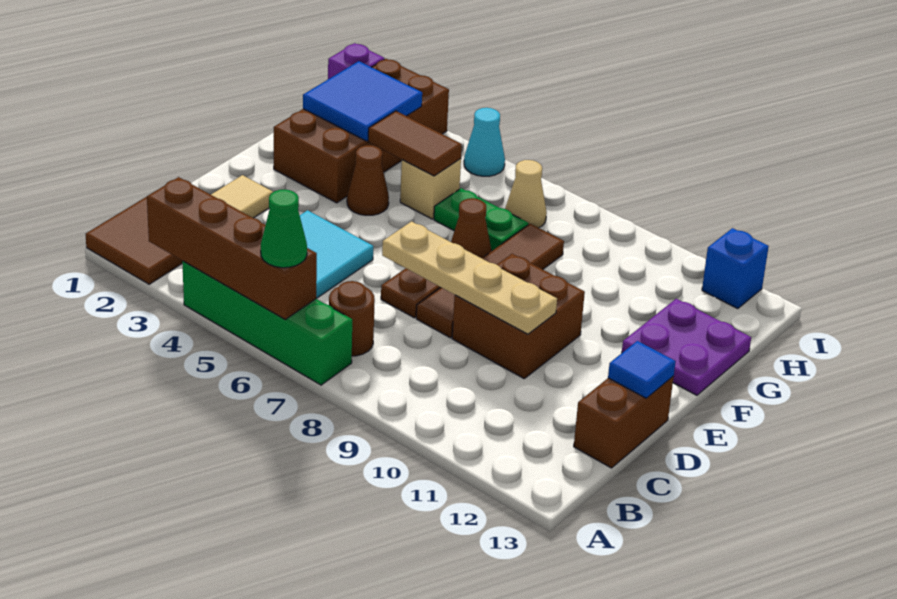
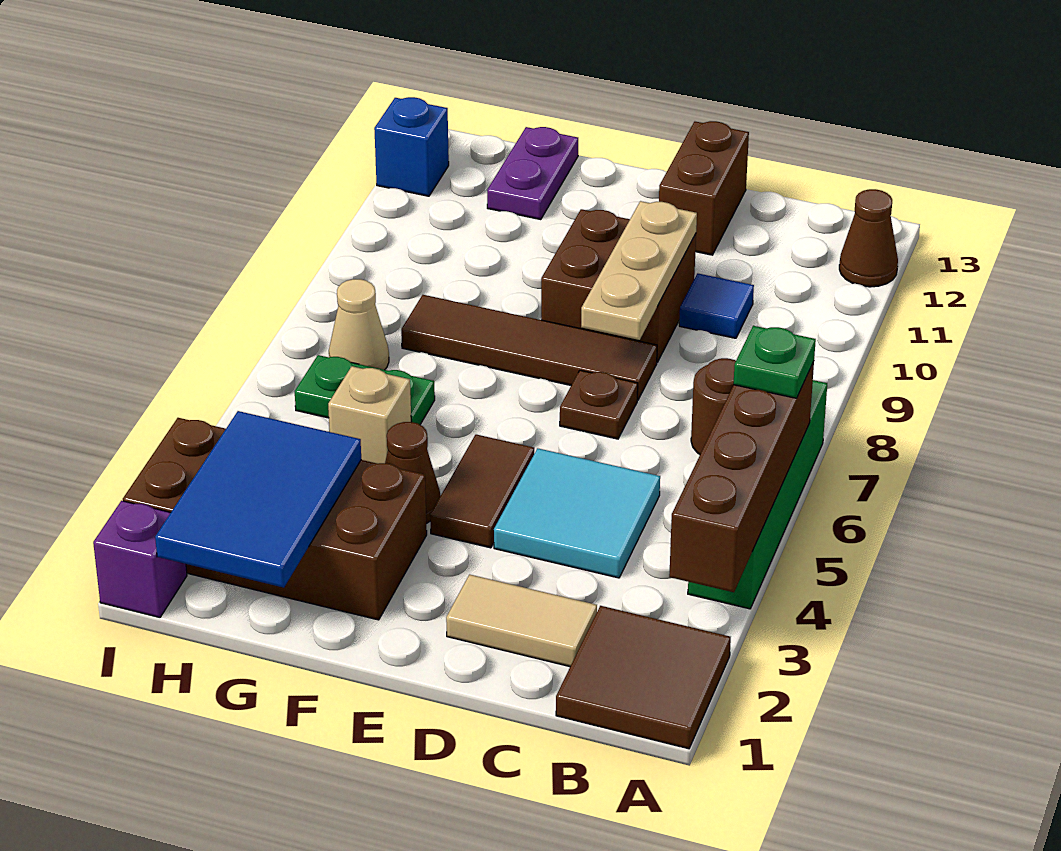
green 1x1 cone [261,190,307,268] -> green 1x1 plate [734,326,816,398]
brown 1x2 brick [574,376,674,468] -> brown 1x2 brick turned to [659,121,749,255]
tan 1x4 plate [382,221,557,334] -> tan 1x3 plate [581,201,697,340]
blue 1x1 tile [608,341,676,398] -> blue 1x1 tile moved to [679,273,754,338]
brown 1x1 cone [451,198,492,258] -> brown 1x1 cone moved to [839,189,898,287]
purple 2x2 plate [622,299,751,395] -> purple 1x2 plate [487,127,578,220]
blue 2x2 tile [303,61,422,141] -> blue 2x3 tile [155,411,361,588]
brown 1x2 tile [368,111,462,176] -> brown 1x2 tile moved to [430,434,534,548]
green 1x2 plate [434,188,529,251] -> green 1x2 plate turned to [295,355,435,425]
cyan 1x1 cone [464,108,505,176] -> none

